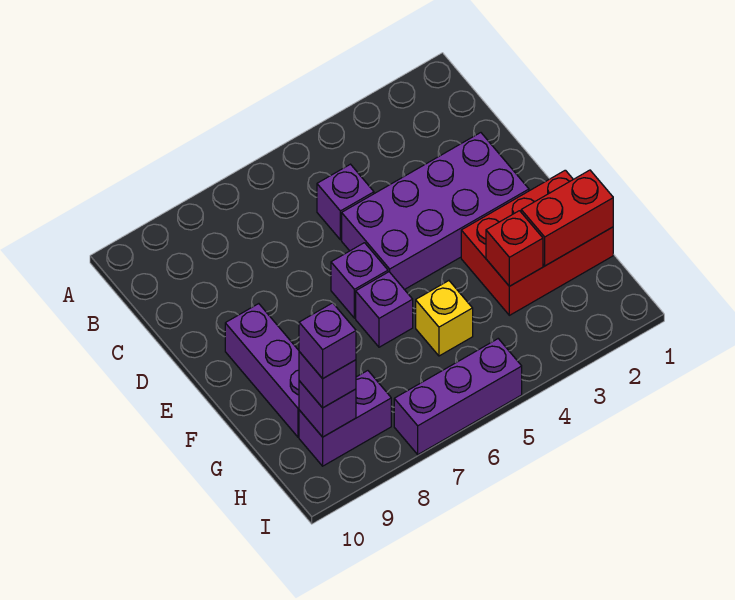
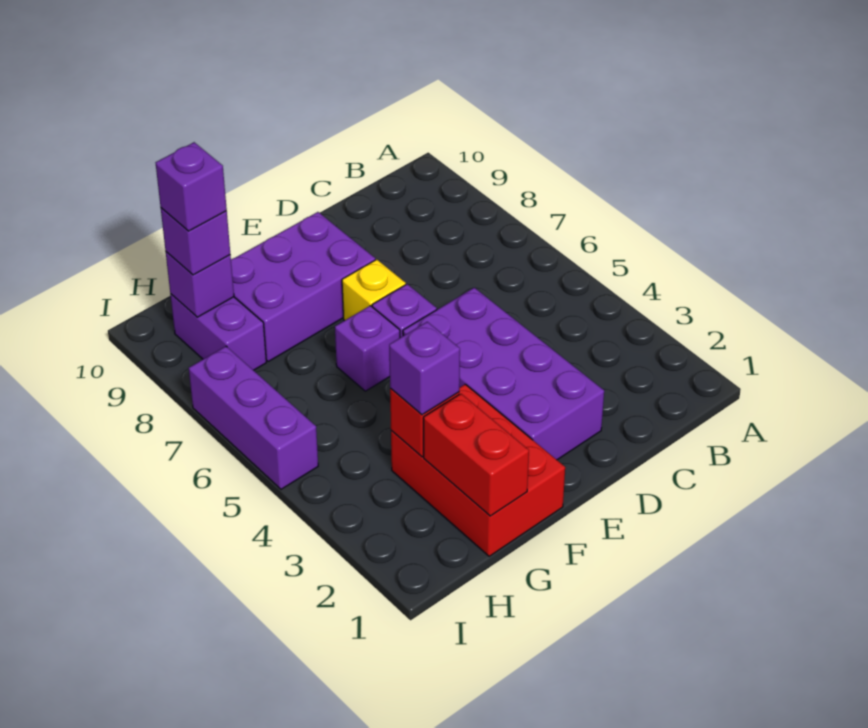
purple 1x1 brick [317,164,374,240] -> purple 1x1 brick moved to [389,322,460,415]
purple 1x3 brick [225,304,299,437] -> purple 2x3 brick [231,212,375,361]
yellow 1x1 brick [416,281,473,356] -> yellow 1x1 brick moved to [342,259,406,321]

